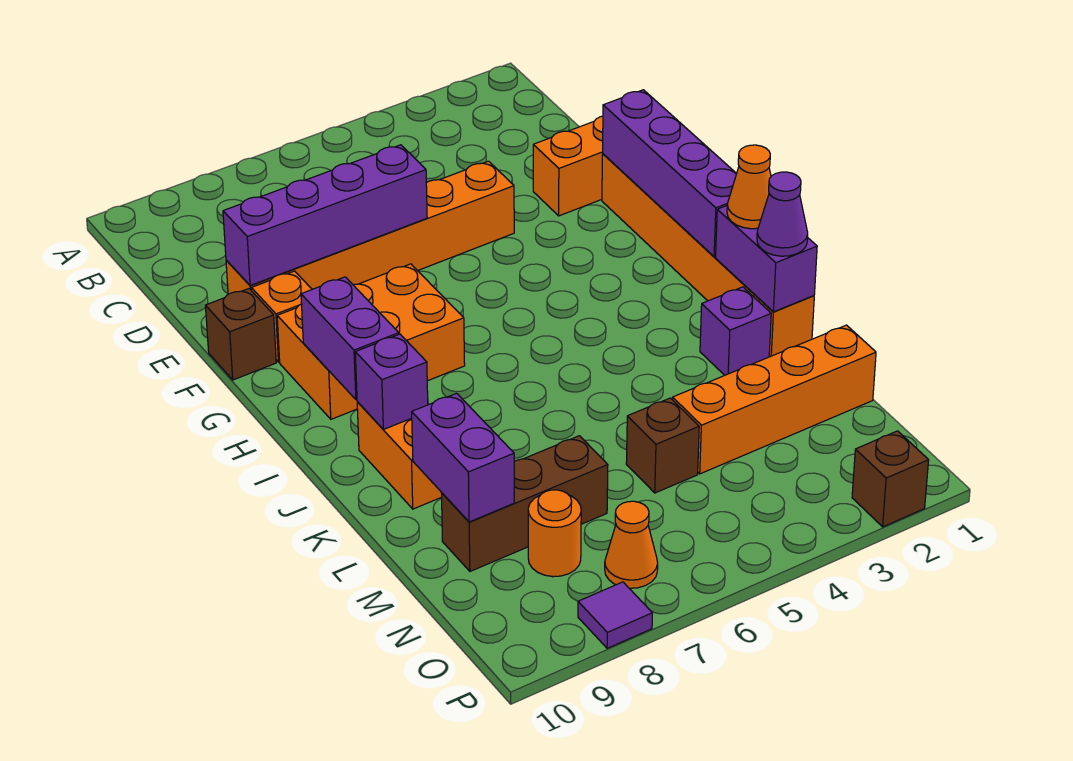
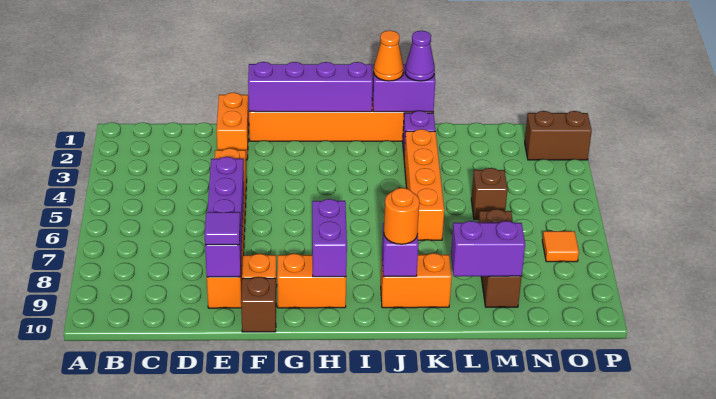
orange 2x3 brick [277,264,465,419] -> orange 1x2 brick [277,254,346,308]
purple 1x2 brick [301,277,399,400] -> purple 1x2 brick turned to [312,199,347,277]
orange 1x4 brick [673,325,876,474] -> orange 1x4 brick moved to [404,129,444,240]
orange 1x1 round brick [528,490,581,577] -> orange 1x1 round brick moved to [384,188,419,244]
orange 1x1 cone [605,501,658,588] -> orange 1x1 tile [542,231,579,262]
brown 1x1 brick [852,431,929,527] -> brown 1x2 brick [525,111,592,160]
purple 1x1 tile [578,582,652,648] -> purple 1x1 tile moved to [205,212,240,245]

